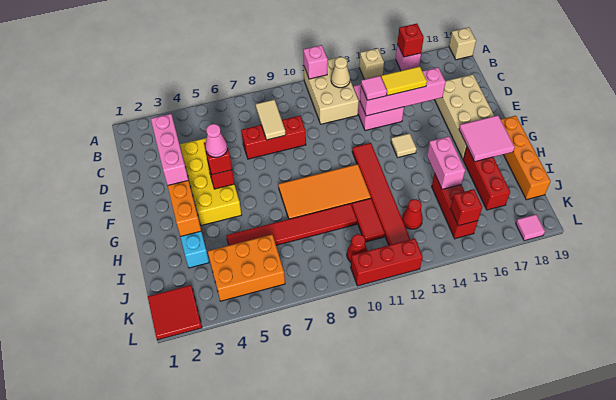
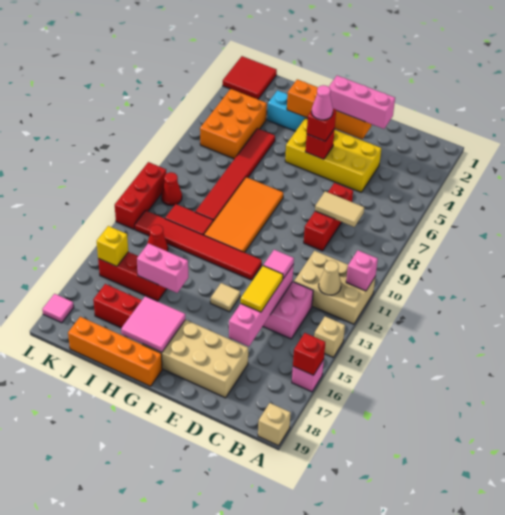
red 1x1 brick [450,189,482,226] -> yellow 1x1 brick [97,226,128,266]

